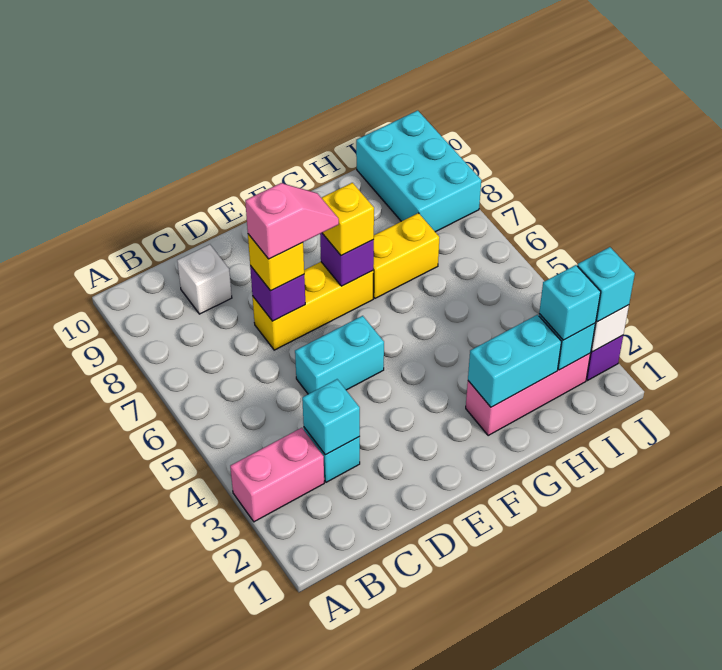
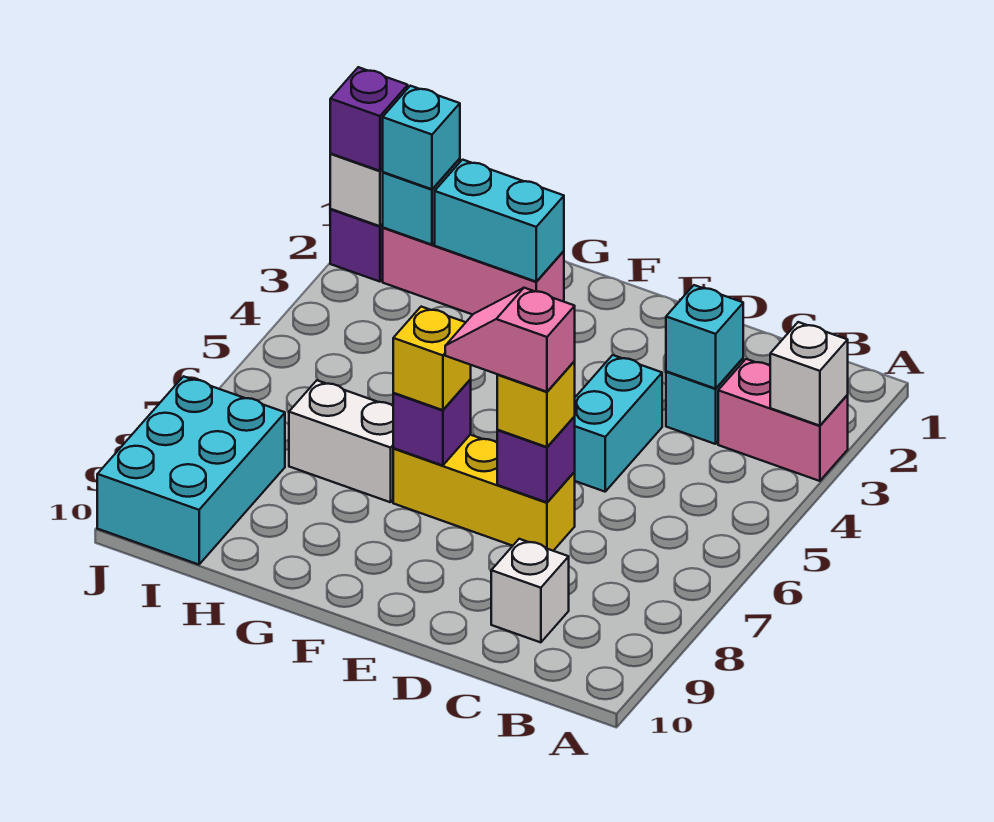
none -> white 1x1 brick [770,322,848,426]
cyan 1x2 brick [295,316,384,394] -> cyan 1x2 brick turned to [574,355,662,492]
yellow 1x2 brick [373,213,439,298] -> white 1x2 brick [289,380,394,502]
cyan 1x1 brick [577,247,635,322] -> purple 1x1 brick [330,67,408,171]

